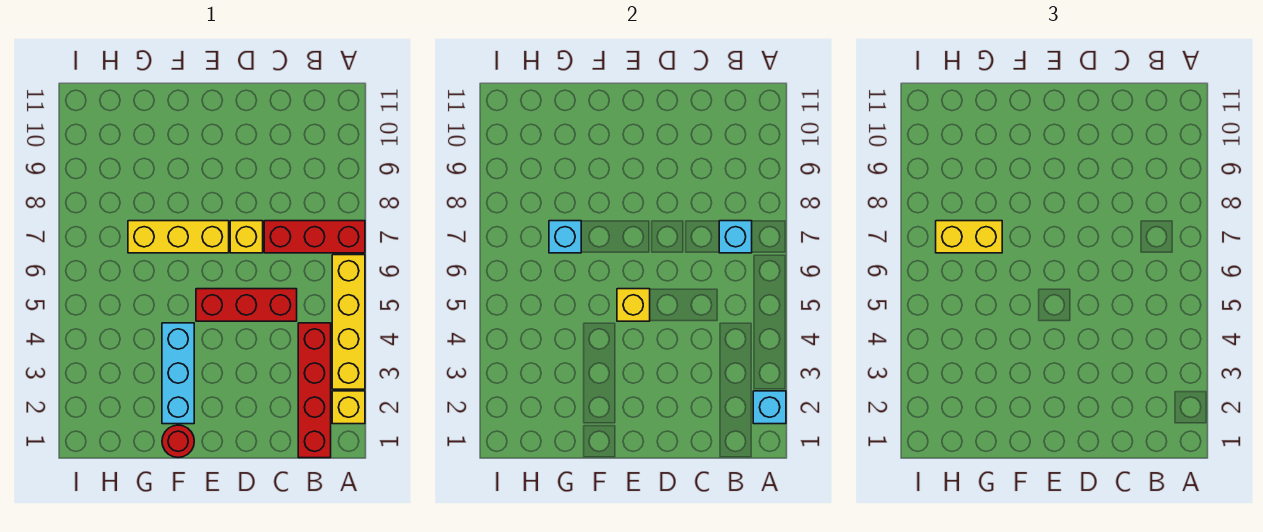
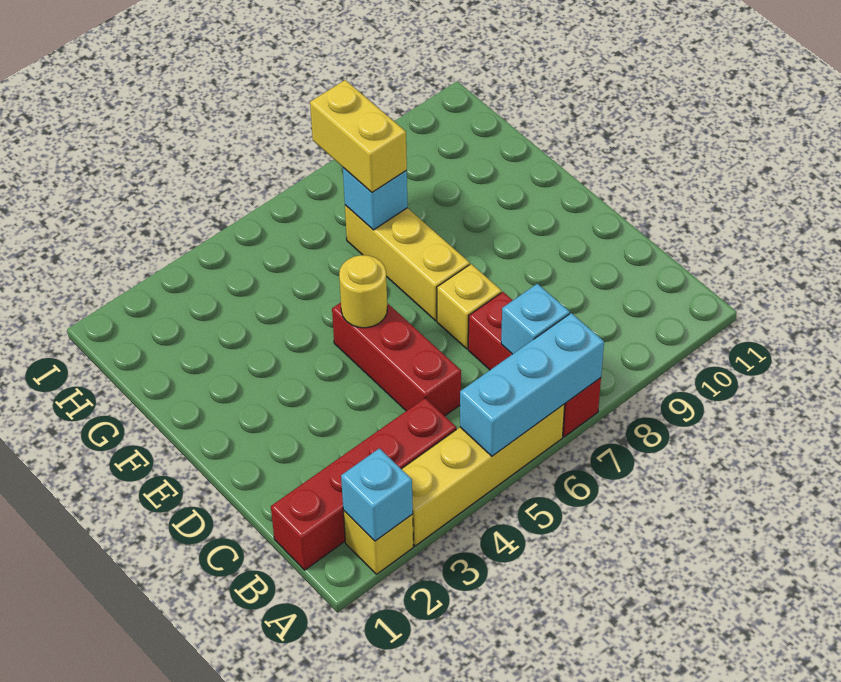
yellow 1x1 brick [617,289,650,321] -> yellow 1x1 round brick [339,255,387,328]
red 1x1 round brick [162,425,194,458] -> none
cyan 1x3 brick [162,323,194,424] -> cyan 1x3 brick moved to [460,313,604,456]

